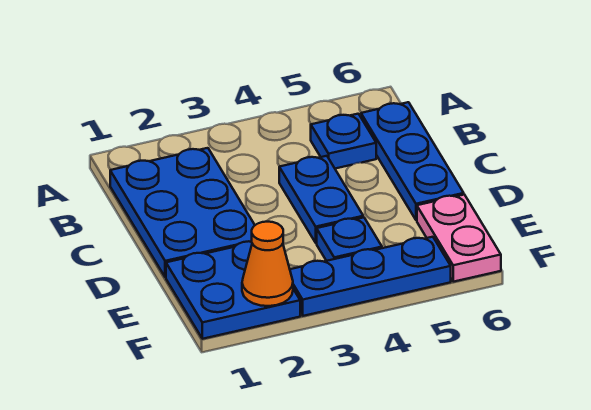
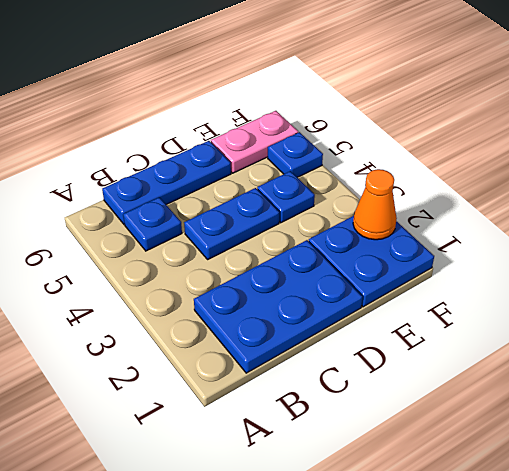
blue 1x3 plate [290,237,451,316] -> blue 1x1 plate [268,132,323,177]

